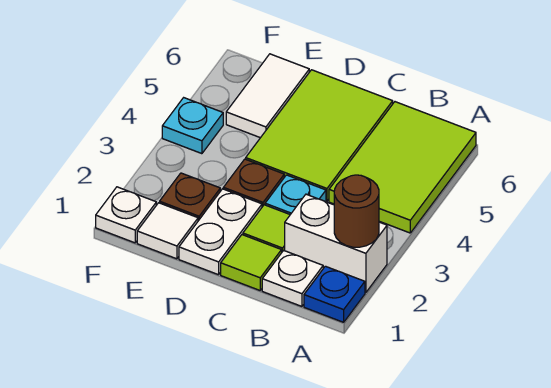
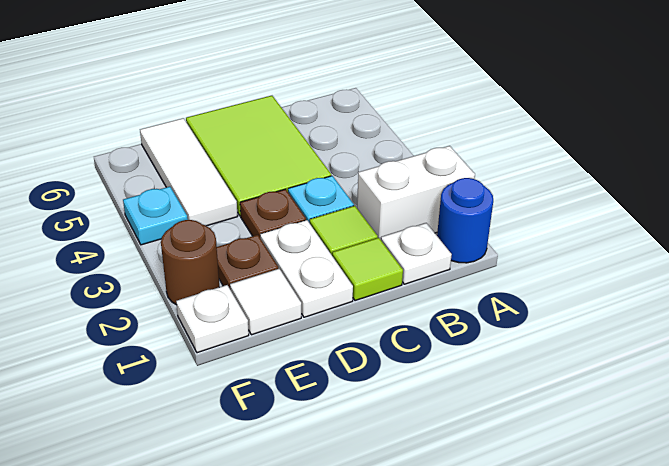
blue 1x1 plate [304,266,365,322] -> blue 1x1 round brick [437,178,493,263]
brown 1x1 round brick [334,175,379,247] -> brown 1x1 round brick moved to [161,220,219,305]
lime 2x3 tile [329,102,476,233] -> none
white 1x2 tile [226,54,309,138] -> white 1x3 tile [140,118,238,226]

